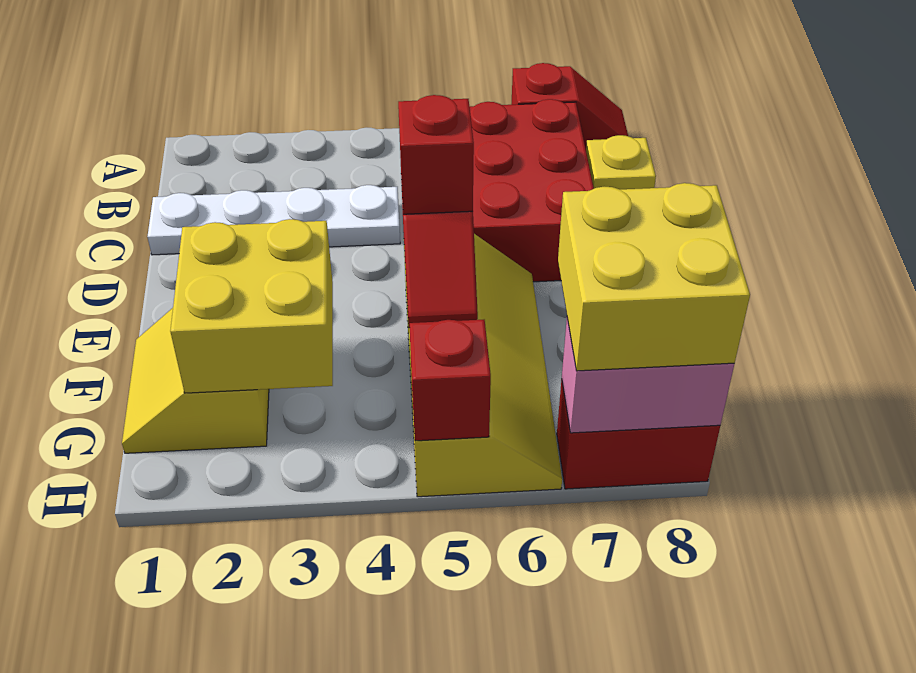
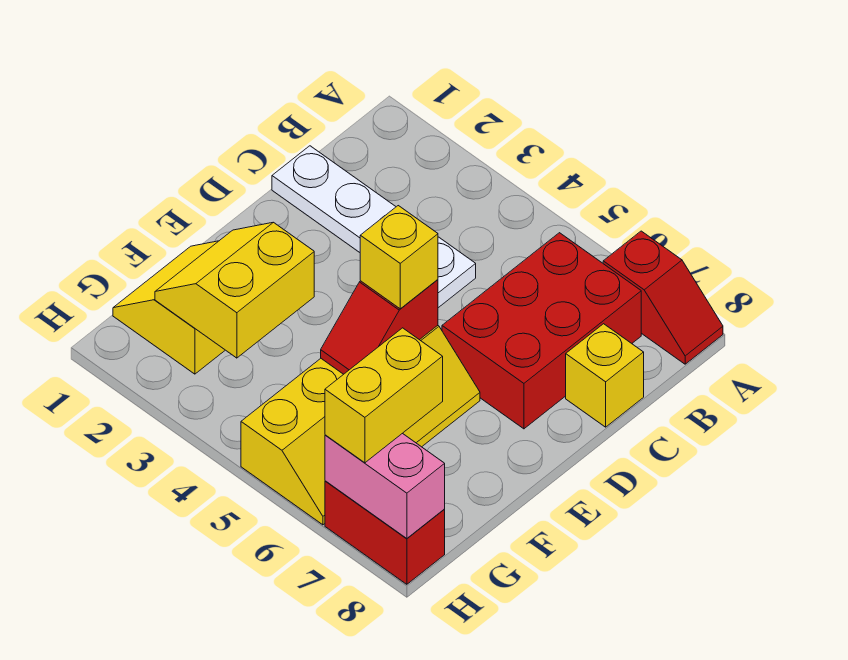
red 1x1 brick [398,95,474,214] -> yellow 1x1 brick [360,206,438,309]
yellow 2x2 brick [170,219,333,393] -> yellow 2x2 slope [155,222,314,358]
yellow 2x2 brick [558,183,750,371] -> yellow 1x2 brick [325,328,443,463]
red 1x1 brick [409,320,491,441] -> none

